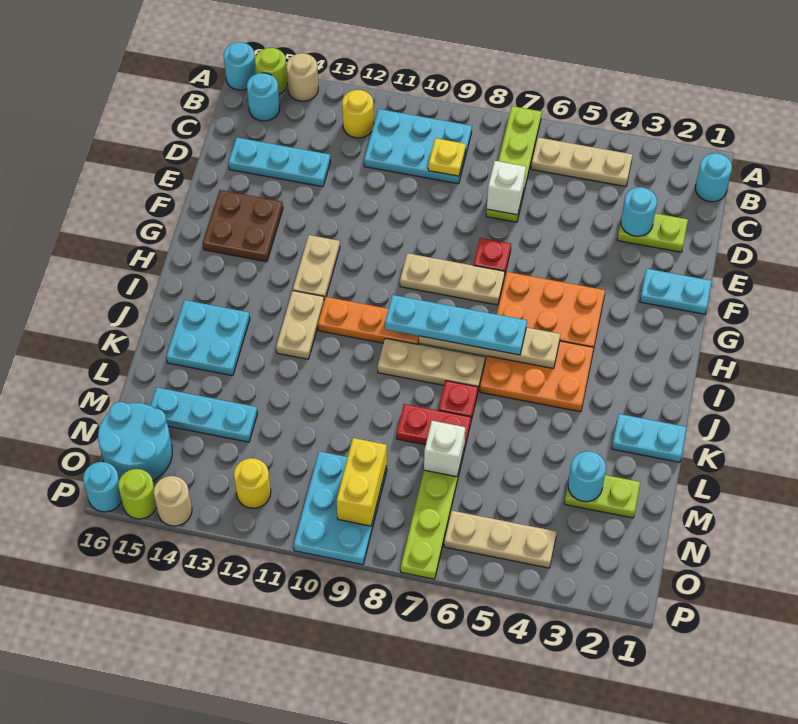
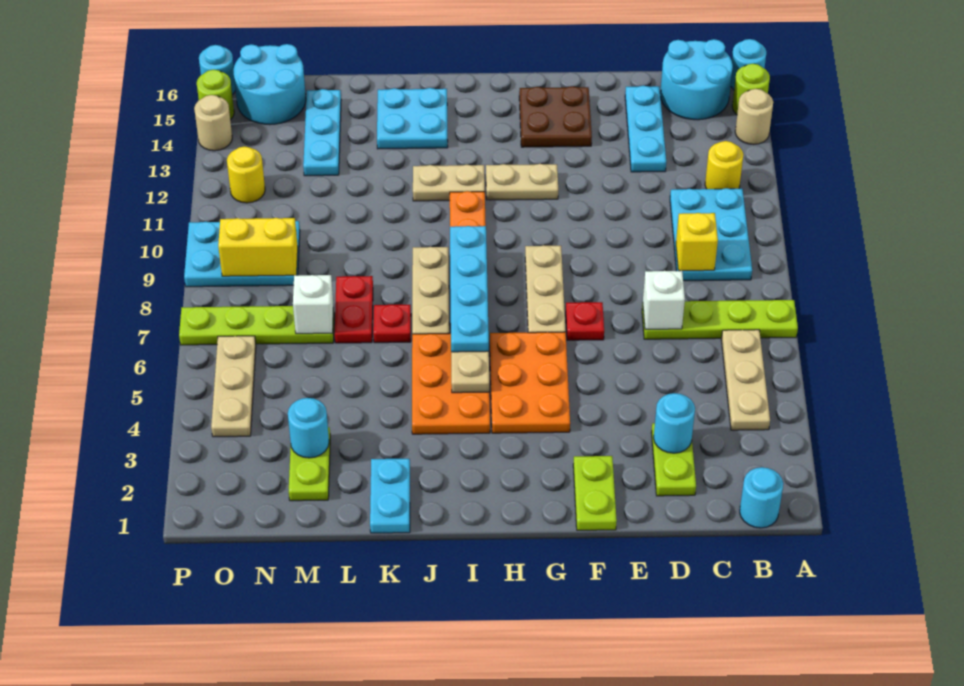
cyan 1x1 round brick [247,73,280,121] -> cyan 2x2 round brick [660,39,733,120]
yellow 1x1 plate [428,138,466,176] -> yellow 1x1 brick [676,213,718,271]
cyan 1x2 plate [640,269,712,314] -> lime 1x2 plate [573,456,617,530]

